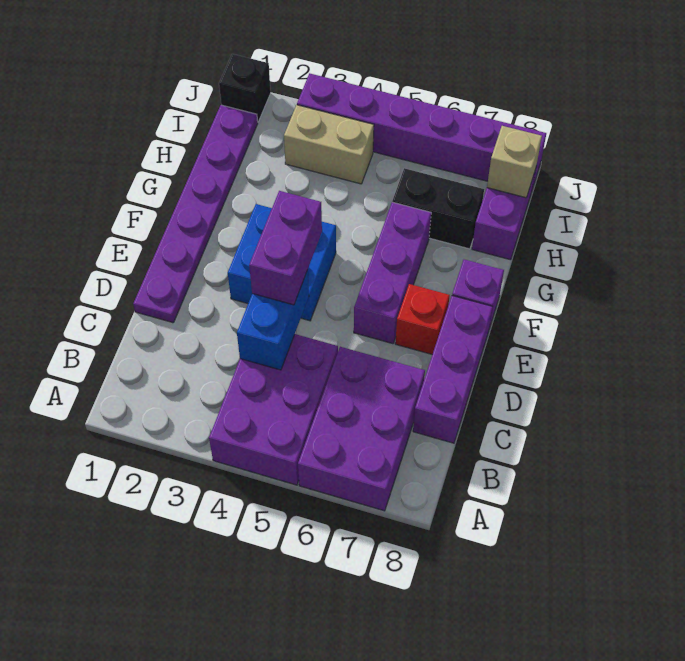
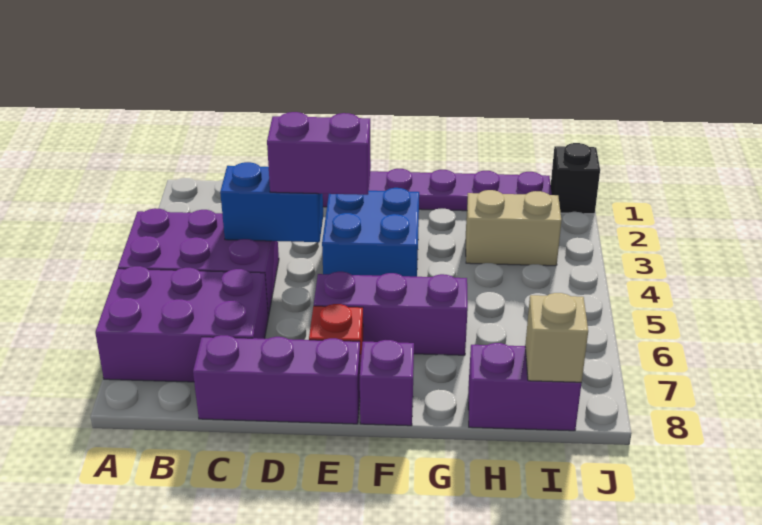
black 1x2 brick [392,168,484,249] -> none
tan 1x2 brick [284,105,374,184] -> tan 1x2 brick turned to [466,190,561,266]
purple 1x6 brick [297,73,546,189] -> none

